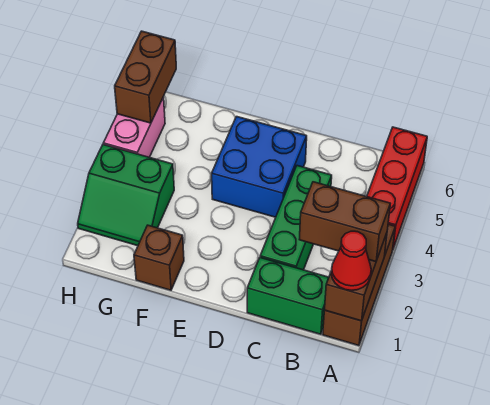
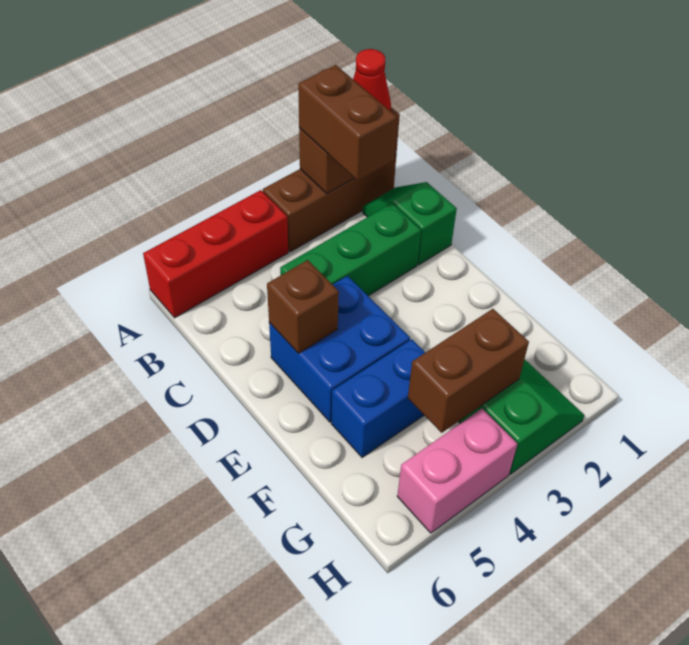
green 1x2 brick [247,258,329,334] -> green 1x2 slope [363,182,457,265]
brown 1x1 brick [134,225,184,290] -> brown 1x1 brick moved to [267,260,339,353]
none -> blue 1x2 brick [331,339,425,458]
brown 1x2 brick [115,31,176,123] -> brown 1x2 brick moved to [408,309,529,433]

